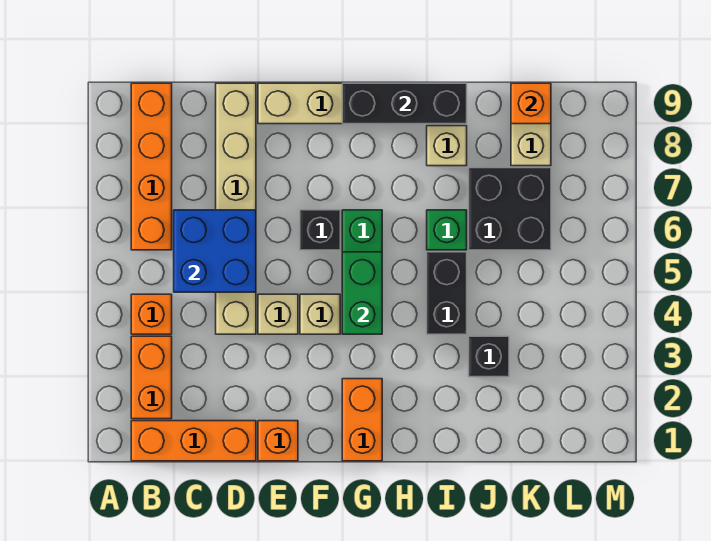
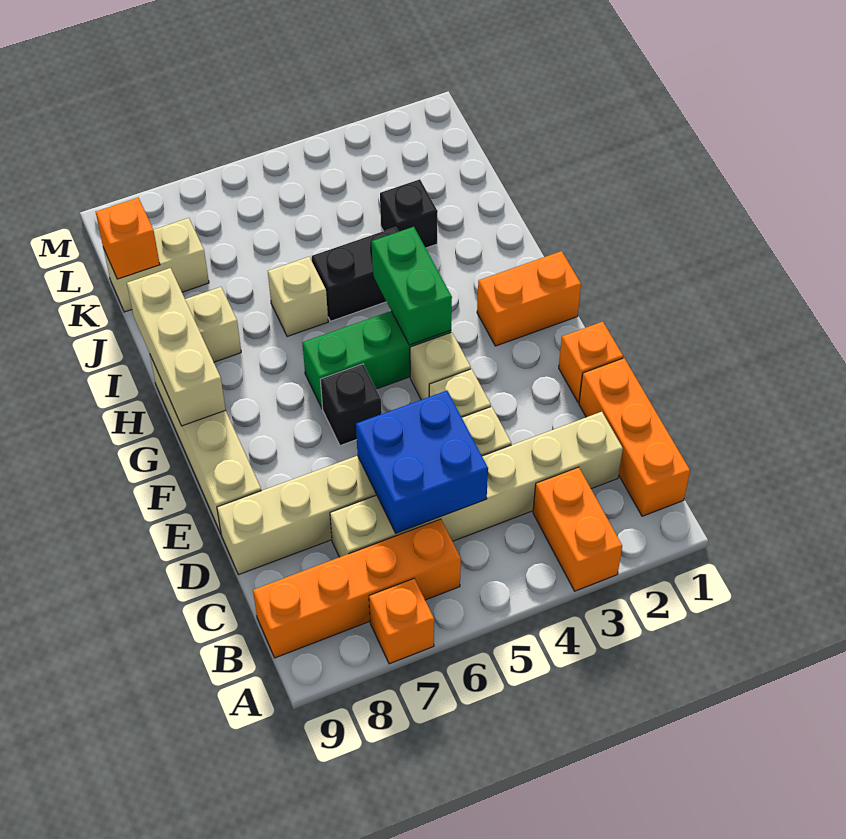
orange 1x2 brick [131,336,172,419] -> orange 1x2 brick turned to [533,467,622,591]
orange 1x1 brick [131,294,172,334] -> orange 1x1 brick moved to [369,579,434,664]
none -> tan 1x6 brick [330,412,623,557]
green 1x2 brick [342,252,382,334] -> green 1x2 brick turned to [372,227,452,345]
black 1x3 brick [342,83,467,124] -> tan 1x3 brick [127,268,226,426]
green 1x1 brick [427,210,467,250] -> tan 1x1 brick [268,257,328,337]
black 2x2 brick [469,168,551,250] -> none

